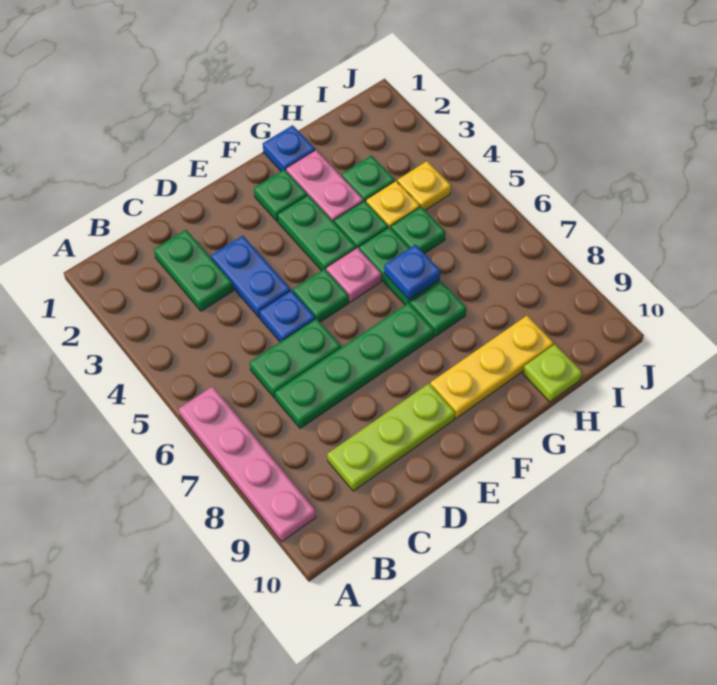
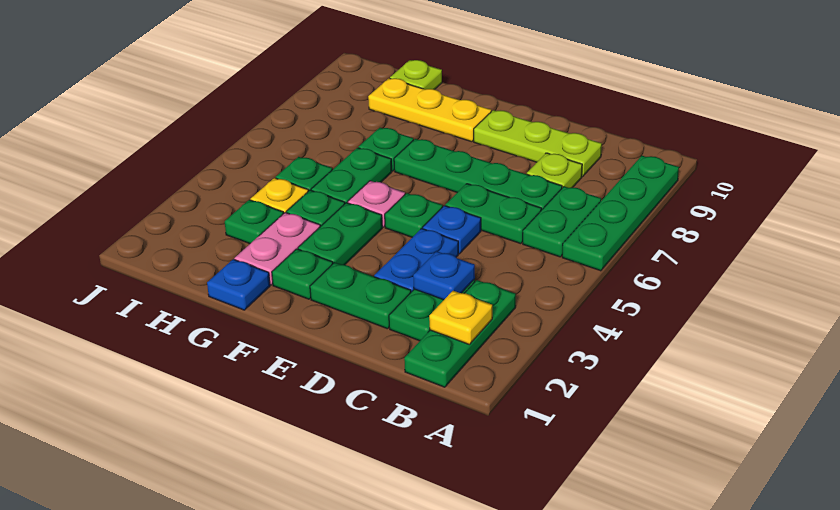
pink 1x4 plate [179,386,316,542] -> green 1x4 plate [562,156,679,271]
none -> green 1x3 plate [404,280,516,387]
none -> green 1x2 plate [523,186,601,257]
none -> lime 1x1 plate [527,153,582,188]
none -> green 1x2 plate [310,263,411,329]
blue 1x1 plate [384,245,441,300] -> blue 1x1 plate moved to [413,251,475,300]
yellow 1x1 plate [397,161,451,210] -> yellow 1x1 plate moved to [429,291,492,345]

